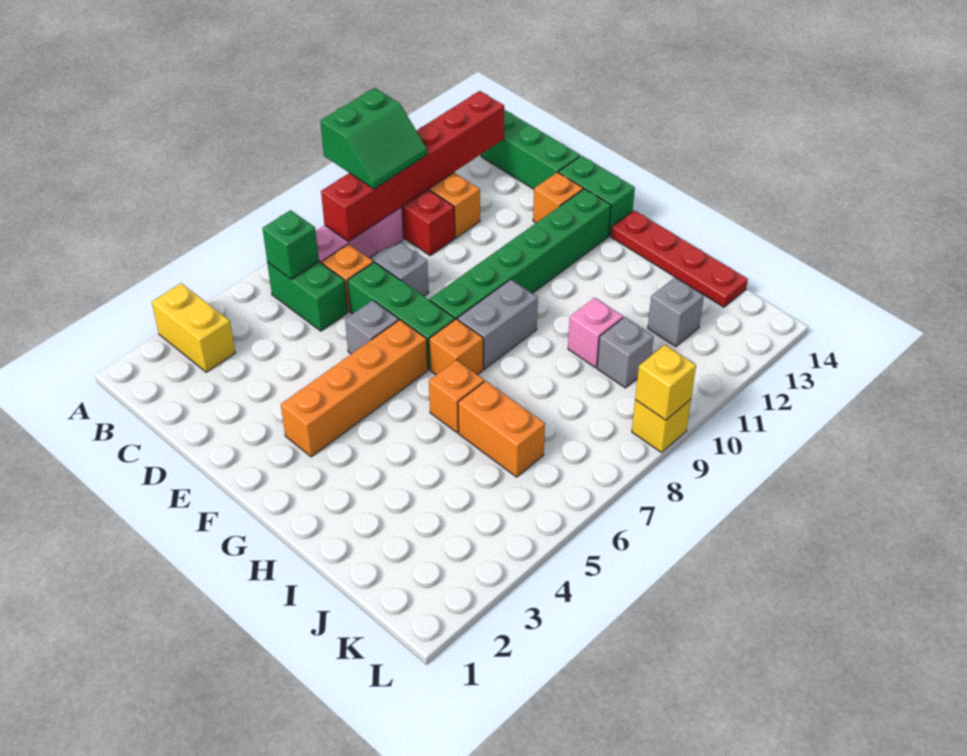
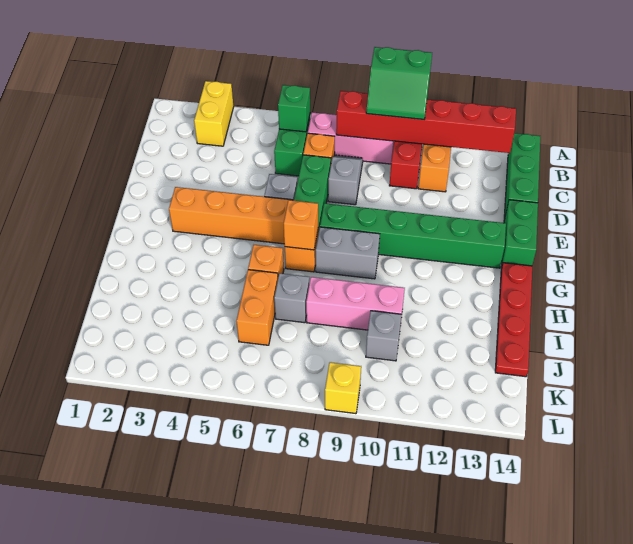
orange 1x1 brick [533,172,583,223] -> orange 1x1 brick moved to [284,200,318,250]
pink 1x1 brick [568,298,623,368] -> pink 1x3 brick [306,277,405,330]
grey 1x1 brick [648,278,704,347] -> grey 1x1 brick moved to [274,273,309,323]
yellow 1x1 brick [635,345,696,420] -> none

